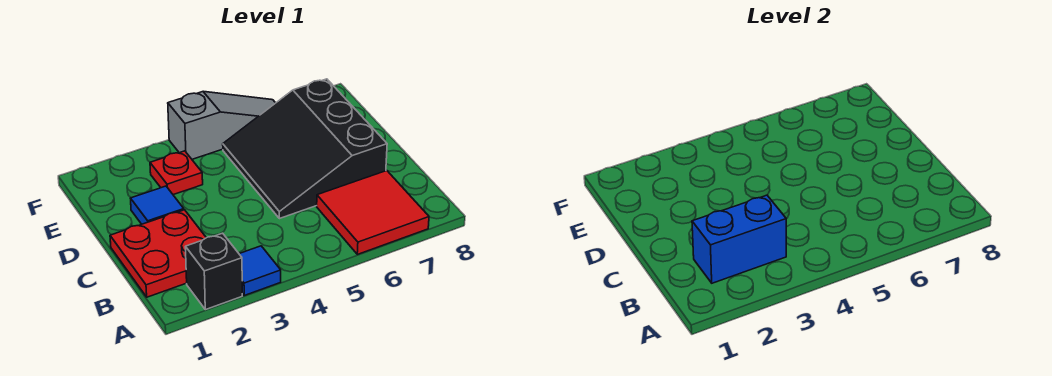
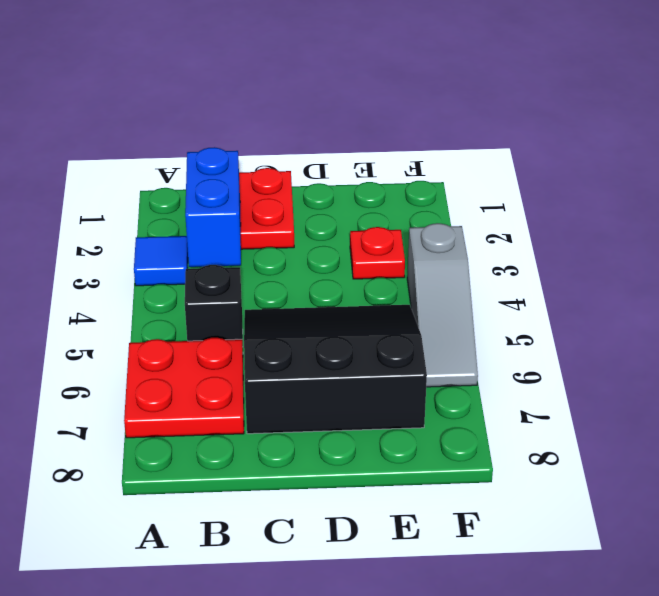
black 1x1 brick [185,233,242,310] -> black 1x1 brick moved to [185,265,243,347]
red 2x2 tile [317,171,429,254] -> red 2x2 plate [124,338,244,438]
blue 1x1 tile [131,186,184,224] -> none

